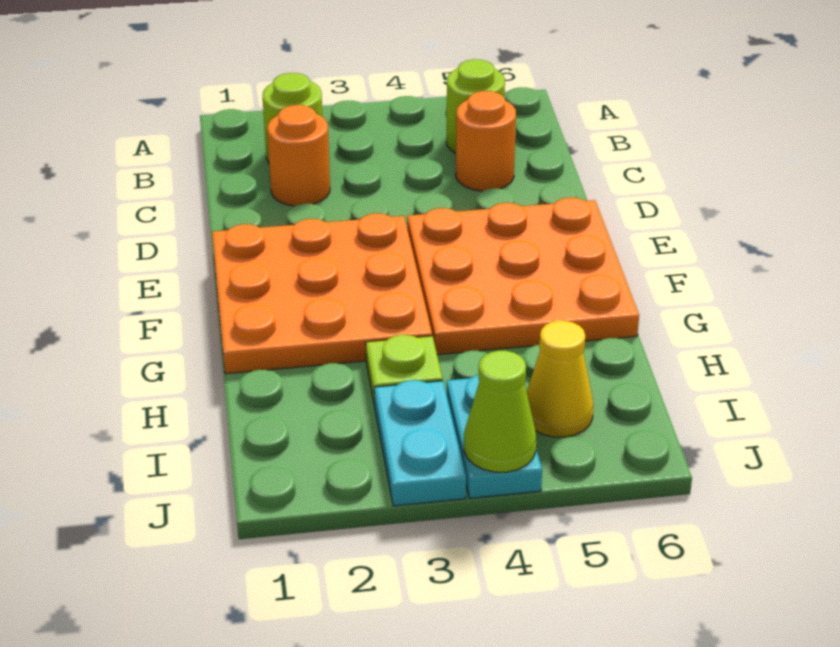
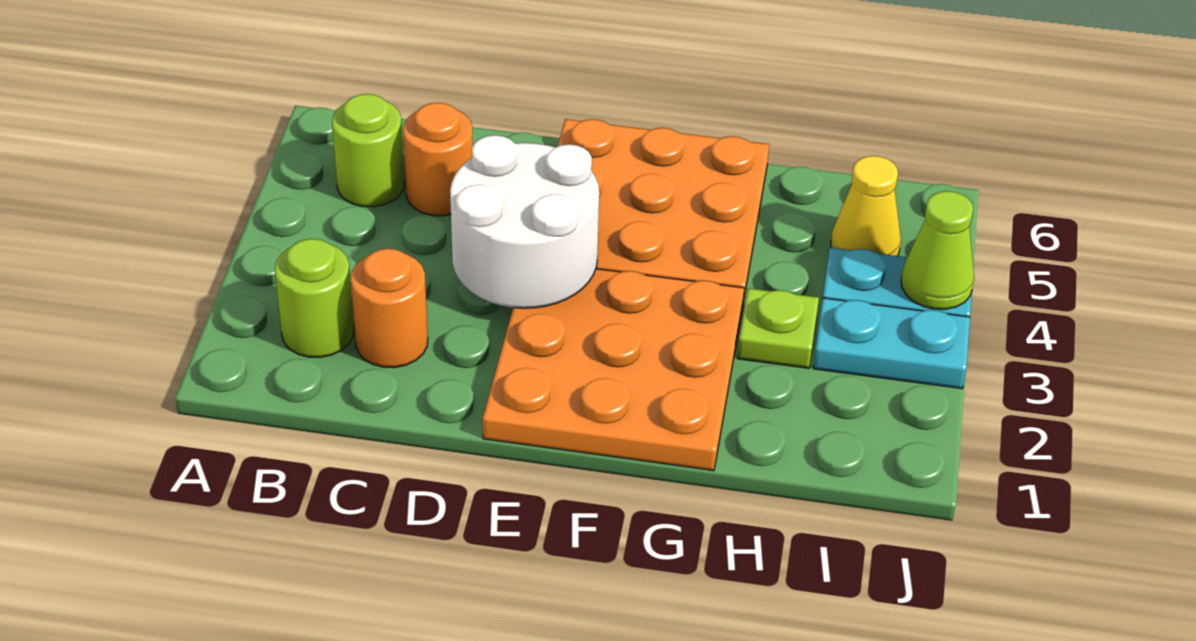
none -> white 2x2 round brick [450,135,599,308]

